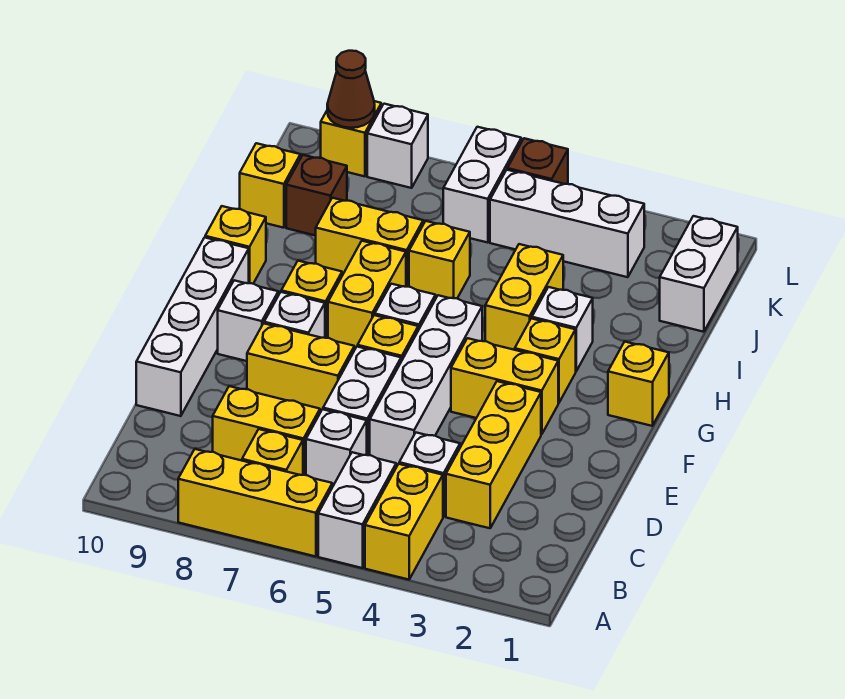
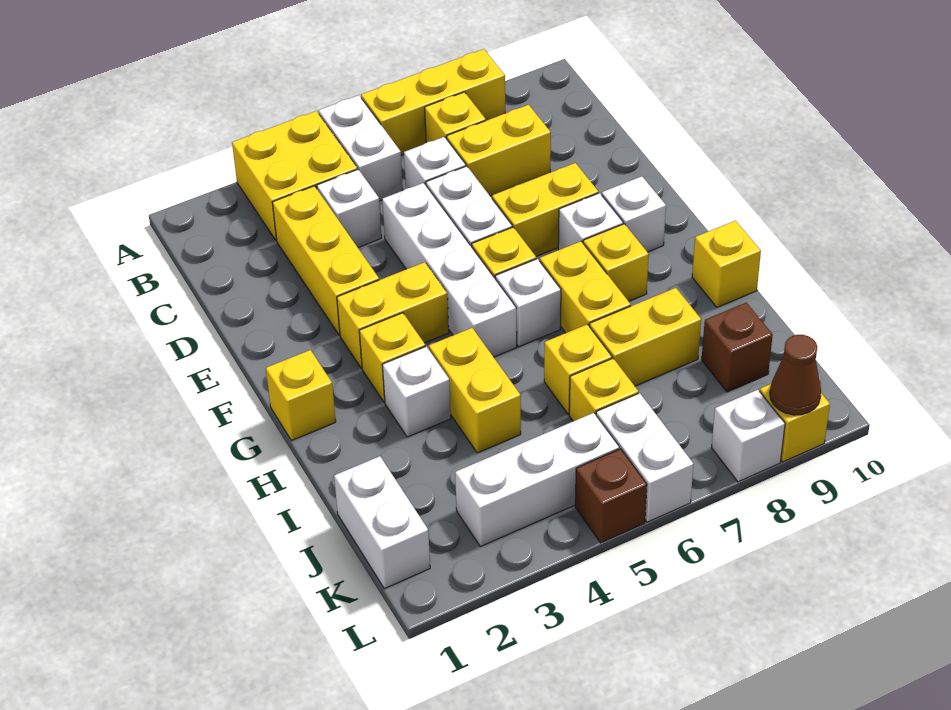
yellow 1x2 brick [365,464,443,580] -> yellow 2x2 brick [232,111,358,241]
white 1x4 brick [136,237,249,416] -> none
yellow 1x1 brick [240,143,300,228] -> yellow 1x1 brick moved to [569,358,639,421]

